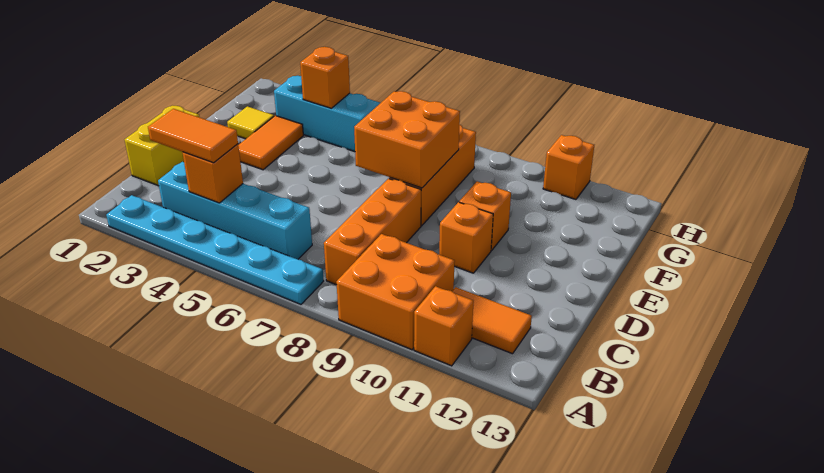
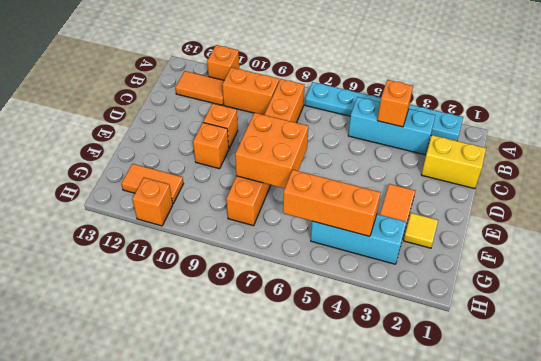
orange 2x2 brick [336,234,455,350] -> orange 1x2 brick [222,67,279,115]
cyan 1x4 brick [158,162,312,259] -> cyan 1x3 brick [348,97,435,155]
orange 1x2 tile [148,109,238,163] -> orange 1x2 tile moved to [121,164,183,203]
yellow 1x2 brick [124,106,199,186] -> yellow 1x2 brick turned to [421,135,486,189]
orange 1x1 brick [300,47,350,108] -> orange 1x3 brick [283,170,381,236]

